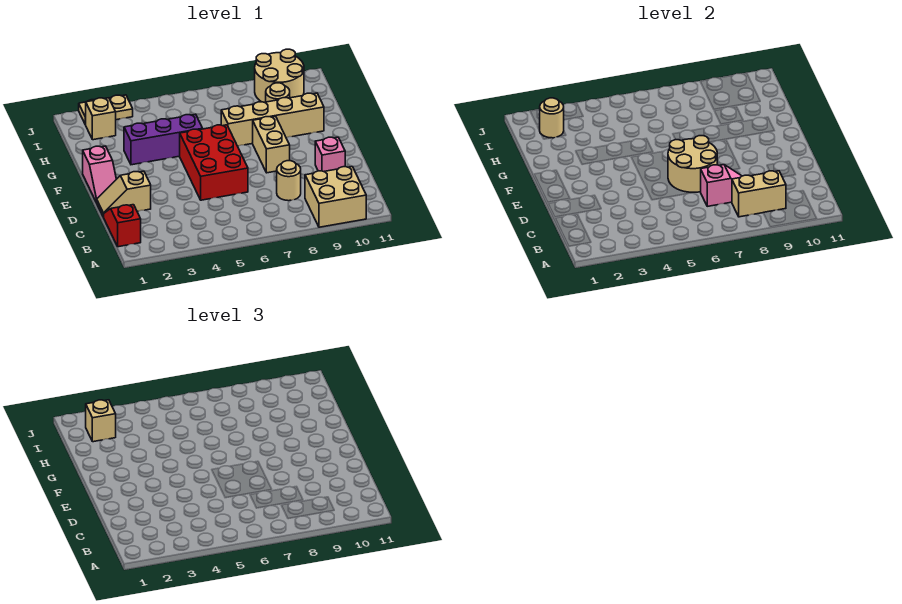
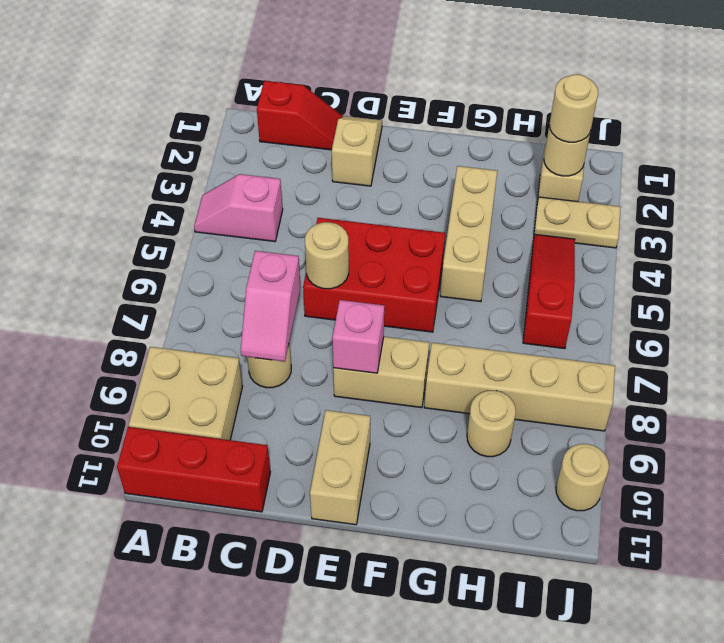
none -> red 1x3 brick [117,427,271,512]
tan 1x2 brick [732,171,786,217] -> tan 1x2 brick moved to [310,410,370,525]
tan 2x2 round brick [668,136,717,192] -> tan 1x1 round brick [305,222,349,289]
pink 1x1 brick [315,137,345,172] -> pink 1x1 brick moved to [332,300,384,373]
pink 1x2 slope [83,146,116,202] -> pink 1x2 slope moved to [194,174,283,242]
purple 1x3 brick [124,114,203,165] -> tan 1x3 brick [440,166,497,302]
tan 1x4 brick [221,93,324,146] -> tan 1x4 brick turned to [424,343,615,431]
tan 1x1 brick [86,400,116,442] -> tan 1x1 round brick [549,74,598,142]
none -> red 1x3 slope [523,234,575,349]
tan 2x2 round brick [255,49,304,102] -> tan 1x1 round brick [556,444,609,511]
tan 1x2 plate [79,95,133,125] -> tan 1x2 plate turned to [534,197,621,248]

